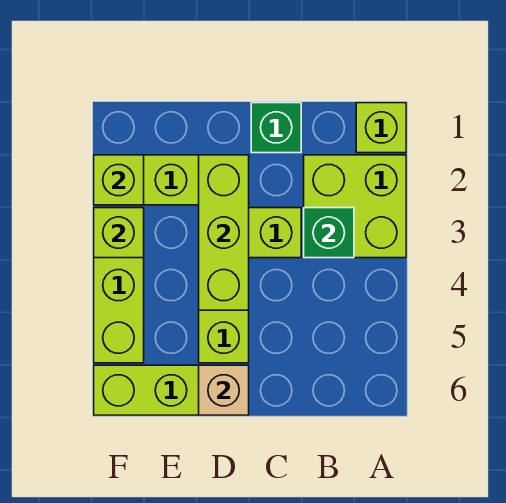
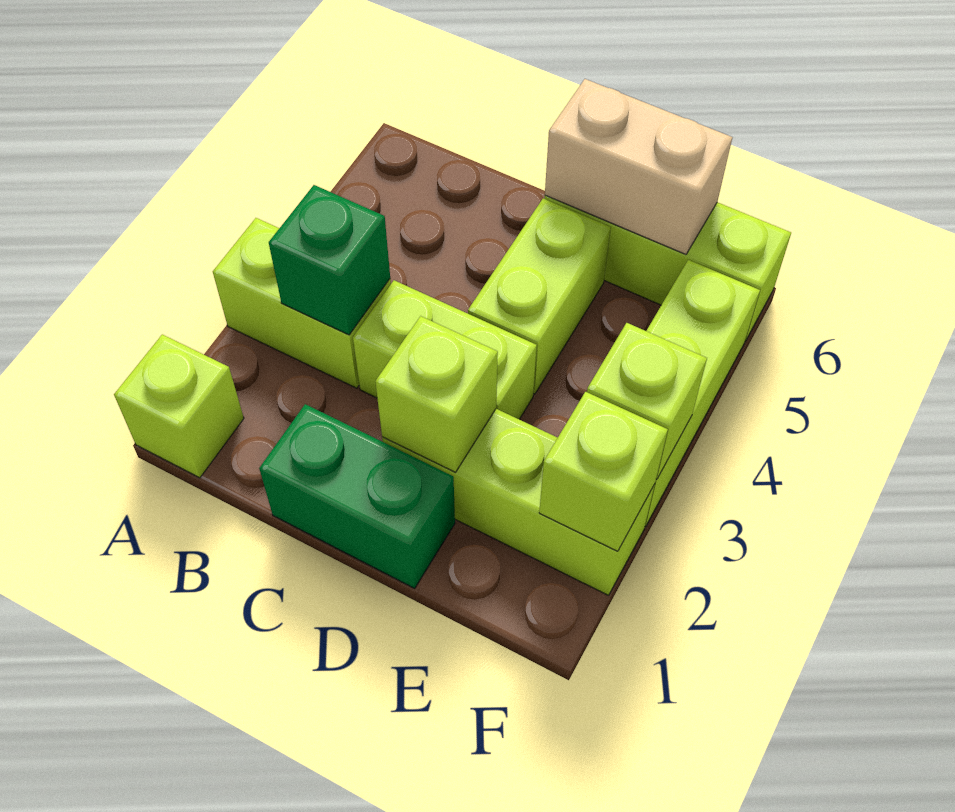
lime 2x2 brick [304,155,406,258] -> lime 1x2 brick [213,218,391,388]
green 1x1 brick [251,103,301,153] -> green 1x2 brick [259,404,455,588]
lime 1x3 brick [199,155,249,310] -> lime 1x1 brick [375,316,498,472]
tan 1x1 brick [199,365,249,415] -> tan 1x2 brick [545,79,732,254]

